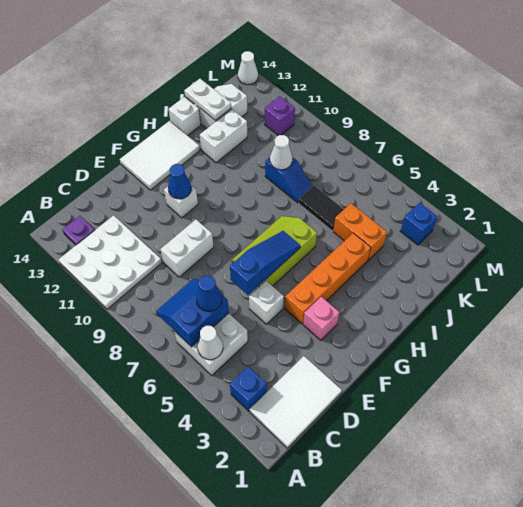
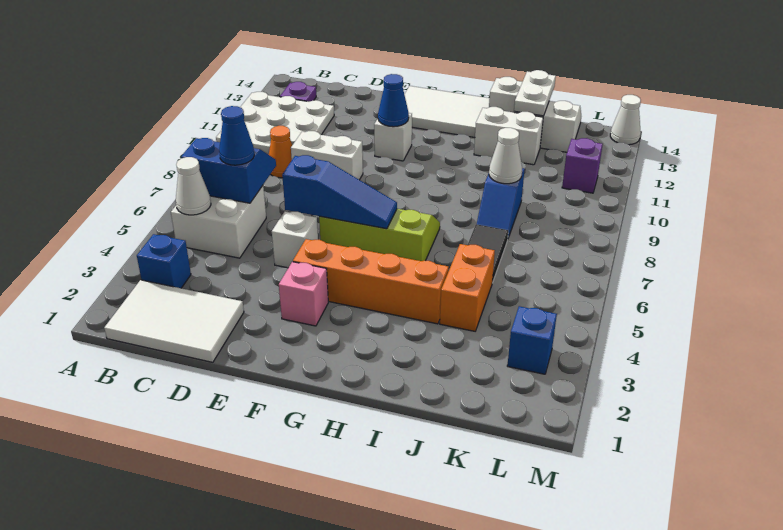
none -> orange 1x1 cone [269,126,292,178]

